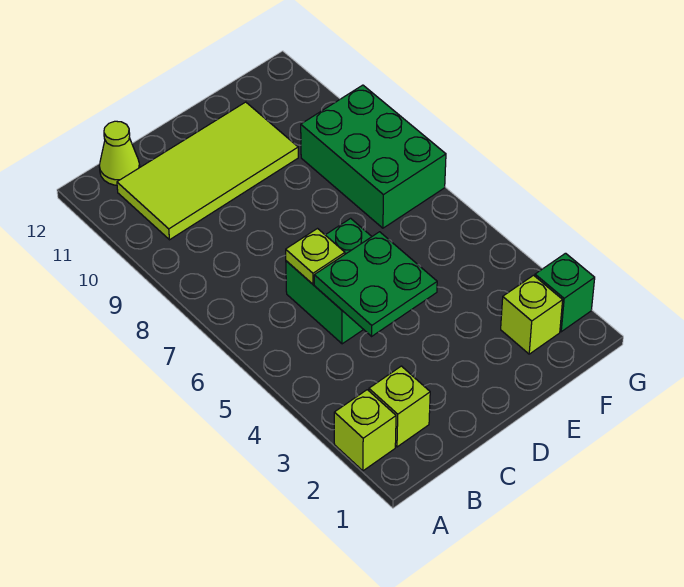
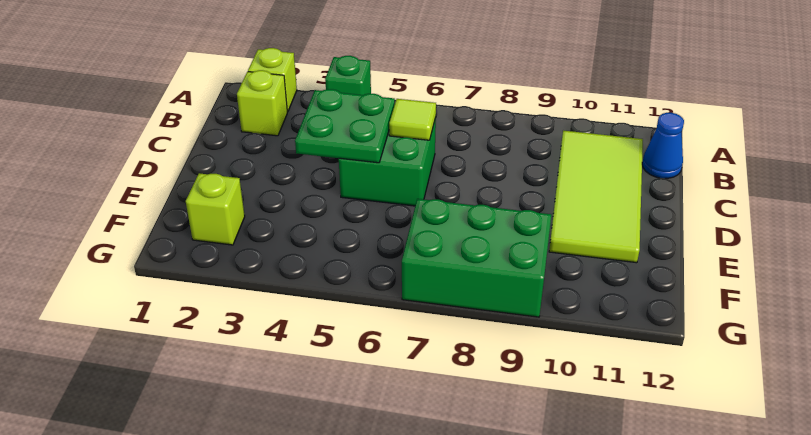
lime 1x1 cone [99,121,140,185] -> blue 1x1 cone [642,113,684,178]
lime 1x1 plate [286,229,345,284] -> lime 1x1 tile [389,99,436,140]
green 1x1 brick [535,253,595,332] -> green 1x1 brick moved to [325,56,371,95]

